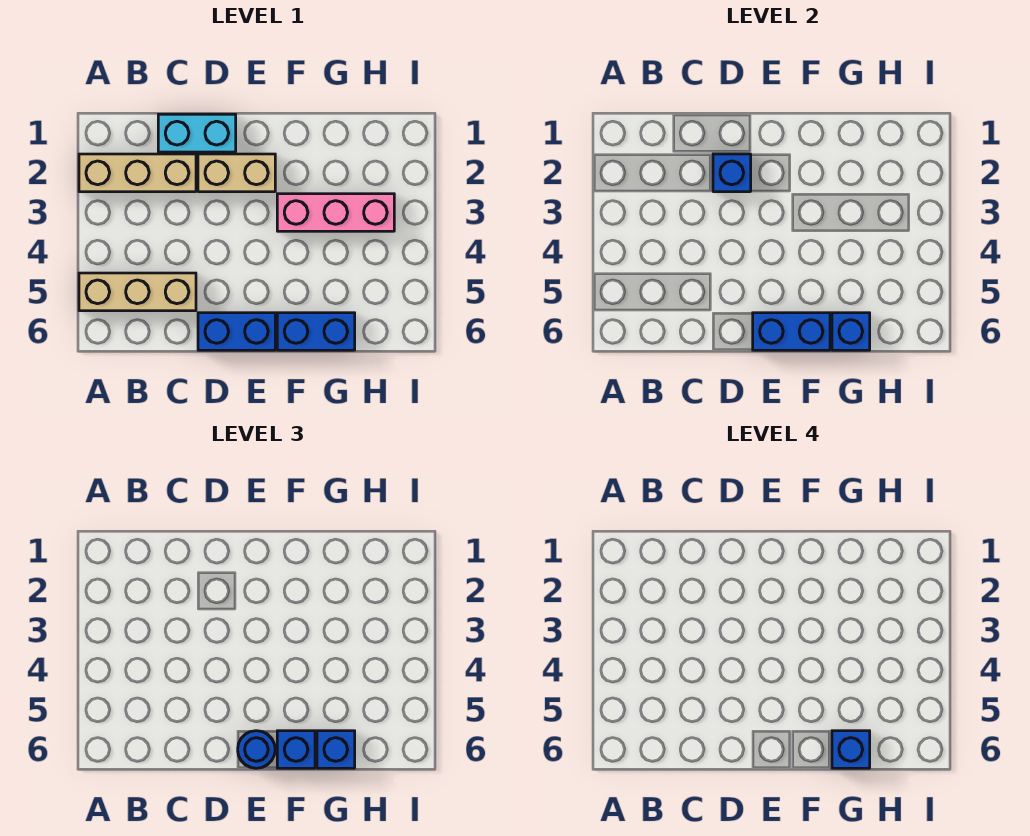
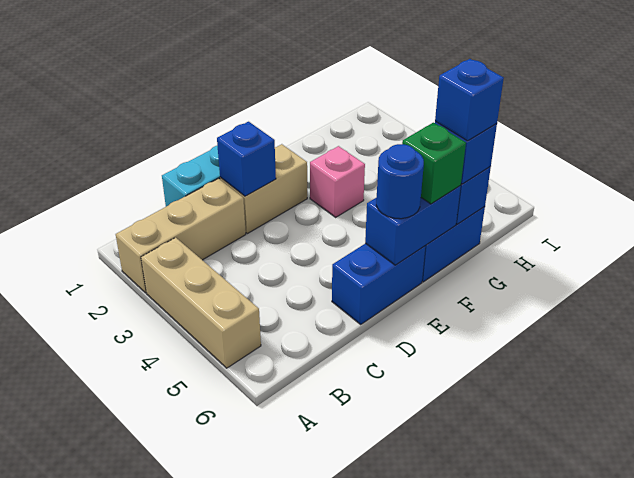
tan 1x3 brick [79,273,196,311] -> tan 1x3 brick turned to [141,238,261,368]
pink 1x3 brick [277,194,394,231] -> pink 1x1 brick [310,146,365,217]
blue 1x1 brick [277,731,315,768] -> green 1x1 brick [402,123,466,204]

